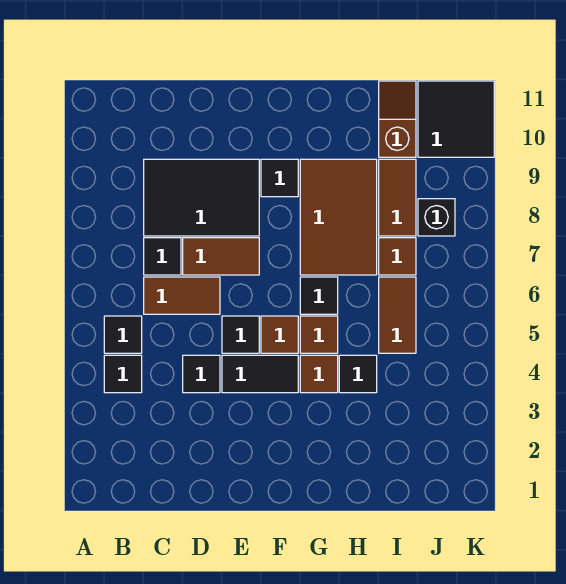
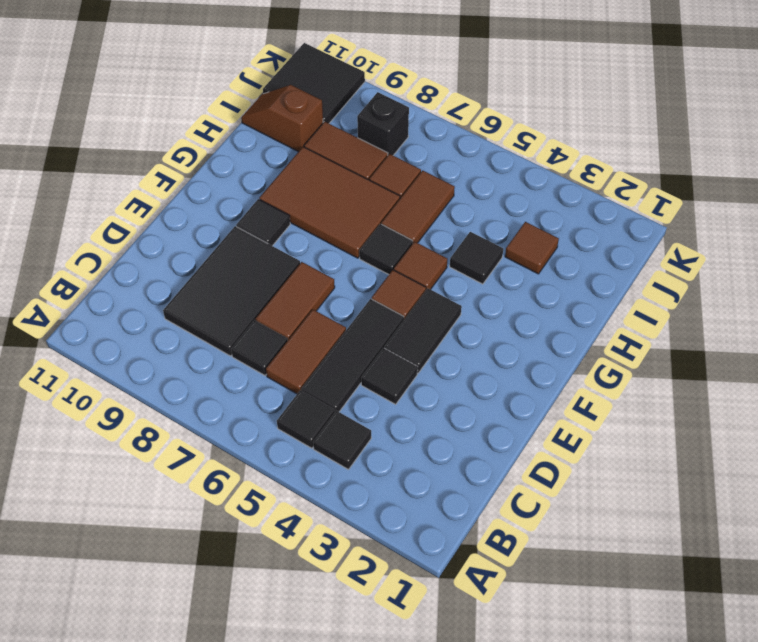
black 1x1 tile [222,316,259,353] -> black 1x3 tile [301,299,404,412]
brown 1x1 tile [300,355,338,393] -> brown 1x1 tile moved to [505,222,559,274]
brown 1x2 tile [379,277,416,353] -> brown 1x2 tile turned to [381,171,455,243]

